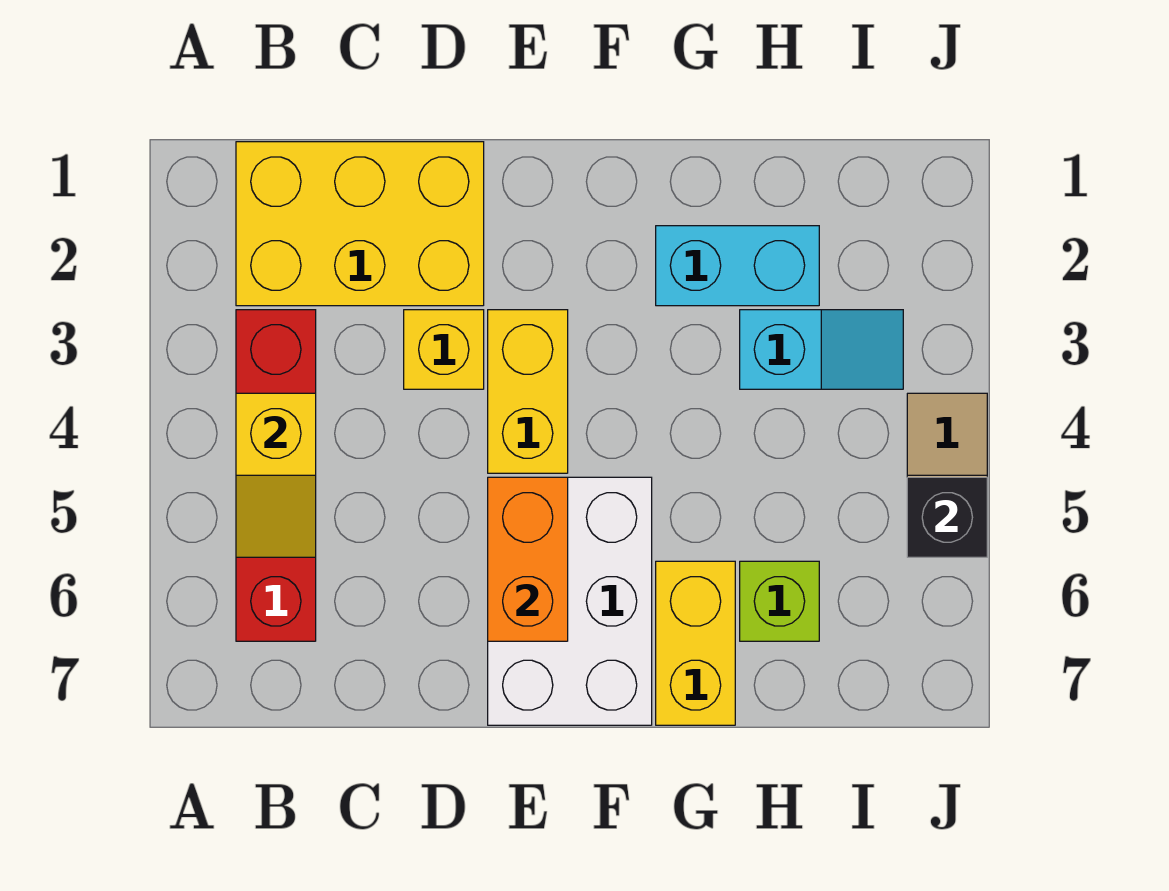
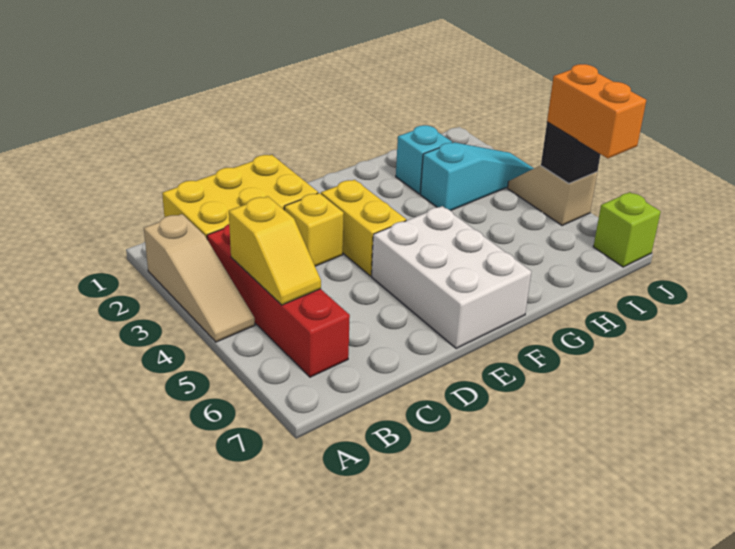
none -> tan 1x3 slope [144,214,255,342]
orange 1x2 brick [488,477,568,641] -> orange 1x2 brick moved to [547,64,646,158]
cyan 1x2 brick [656,226,819,306] -> cyan 1x1 brick [396,125,452,194]
yellow 1x2 brick [656,561,735,725] -> none
cyan 1x2 slope [740,310,903,389] -> cyan 1x3 slope [420,142,534,211]
lime 1x1 brick [740,561,819,641] -> lime 1x1 brick moved to [593,192,661,267]

